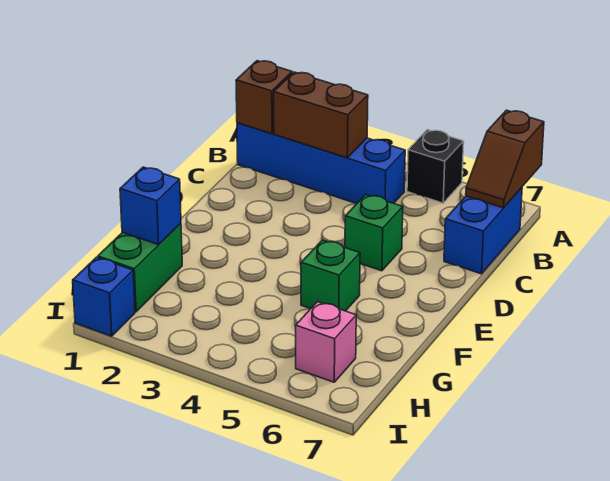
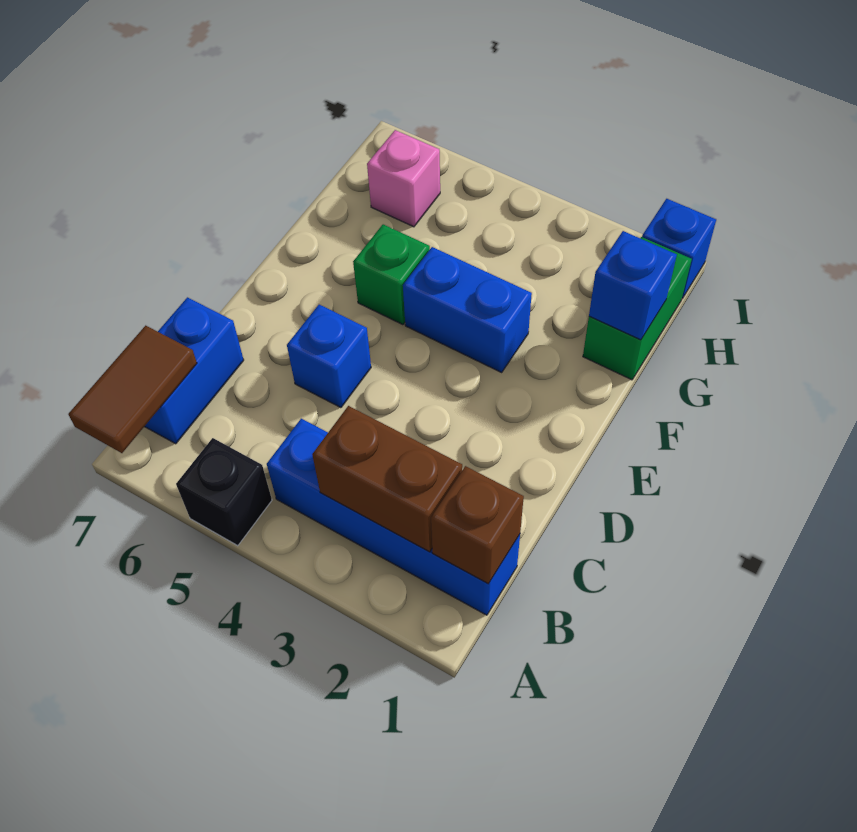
brown 1x2 slope [466,110,544,208] -> brown 1x2 tile [69,326,197,453]
green 1x1 brick [345,195,403,271] -> blue 1x1 brick [287,305,371,408]
none -> blue 1x2 brick [403,247,532,372]

